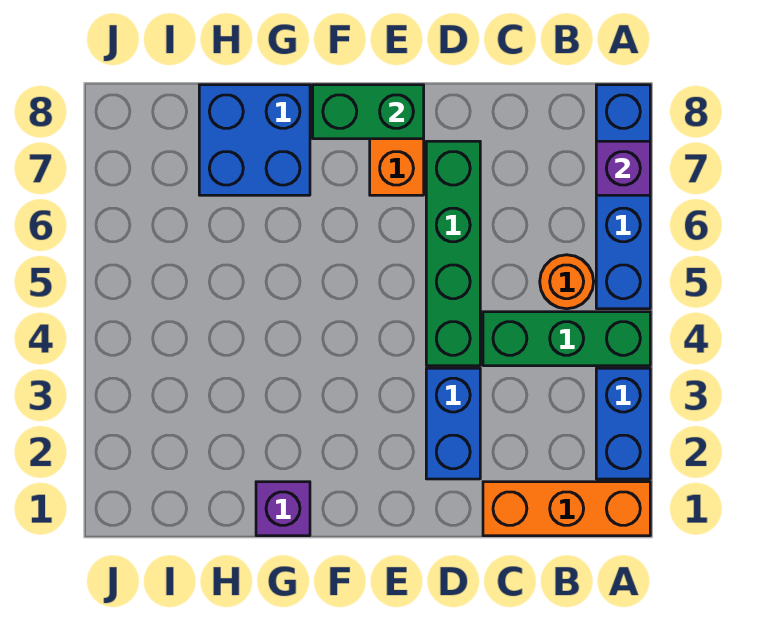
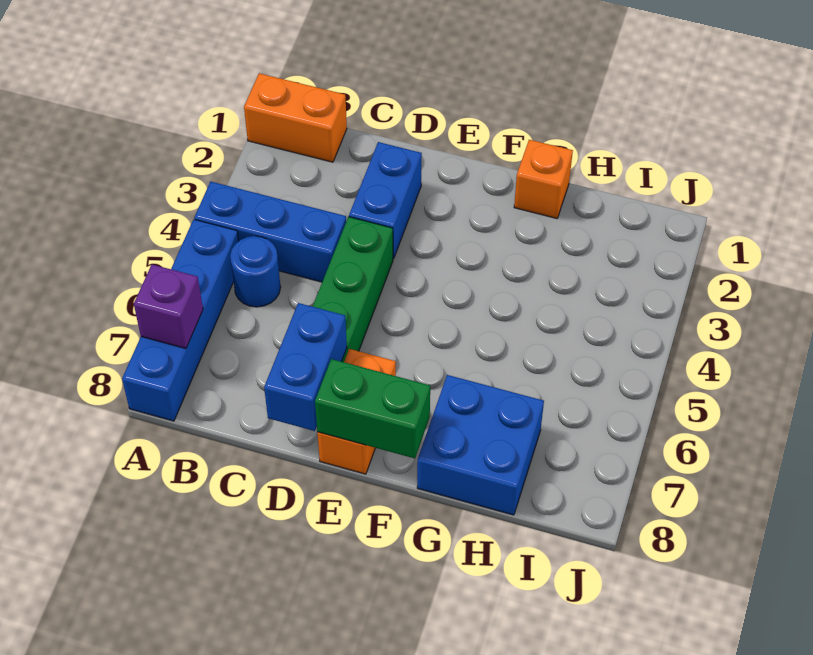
orange 1x3 brick [483,482,650,536] -> orange 1x2 brick [244,73,347,162]
blue 1x2 brick [596,368,650,479] -> blue 1x2 brick moved to [264,303,347,431]
green 1x3 brick [483,312,650,366] -> blue 1x3 brick [194,182,346,282]
orange 1x1 round brick [540,255,594,309] -> blue 1x1 round brick [230,236,281,307]
purple 1x1 brick [256,482,310,536] -> orange 1x1 brick [514,140,573,218]

